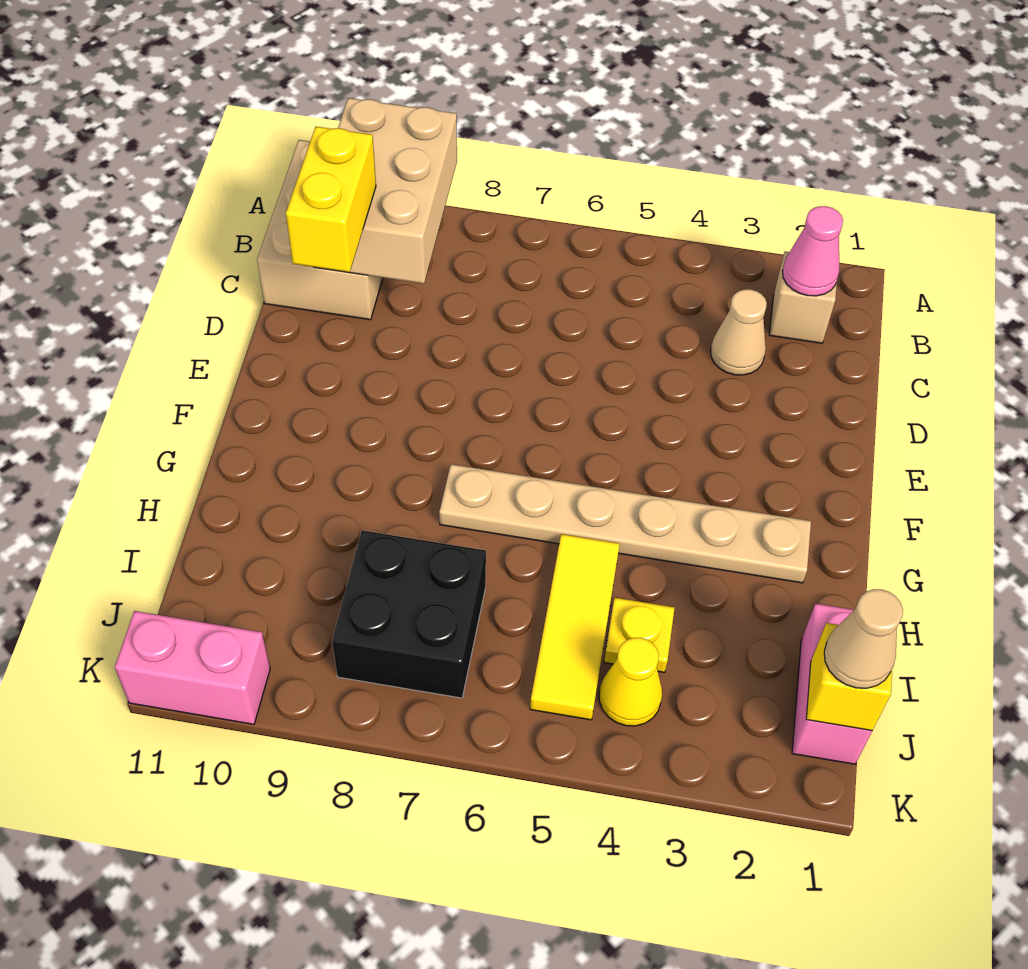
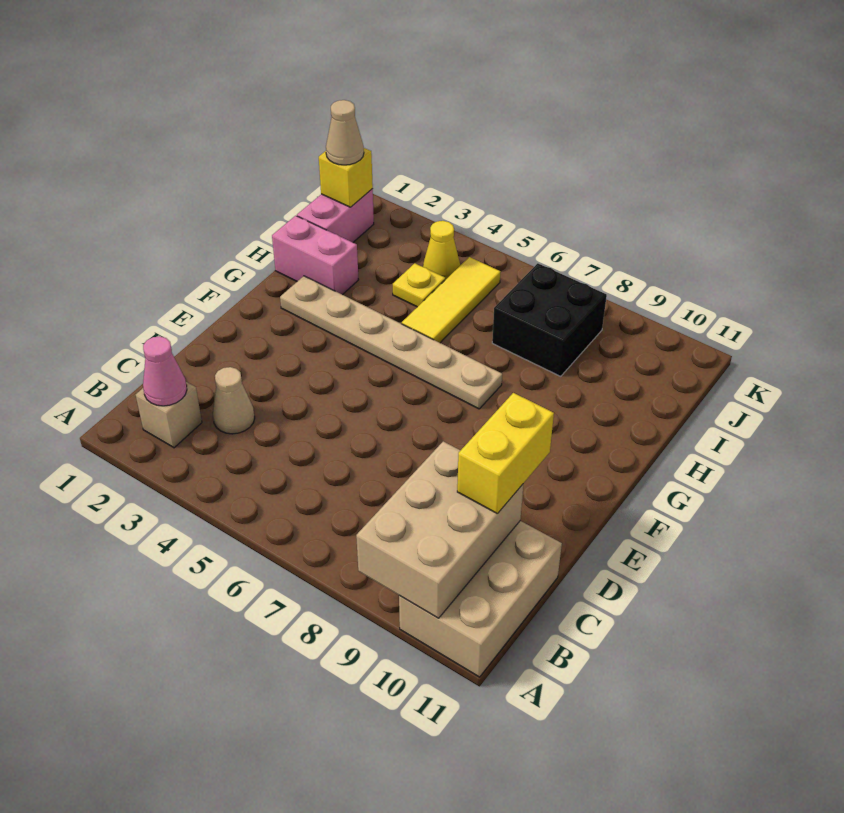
pink 1x2 brick [115,611,270,724] -> pink 1x2 brick moved to [272,216,359,295]

